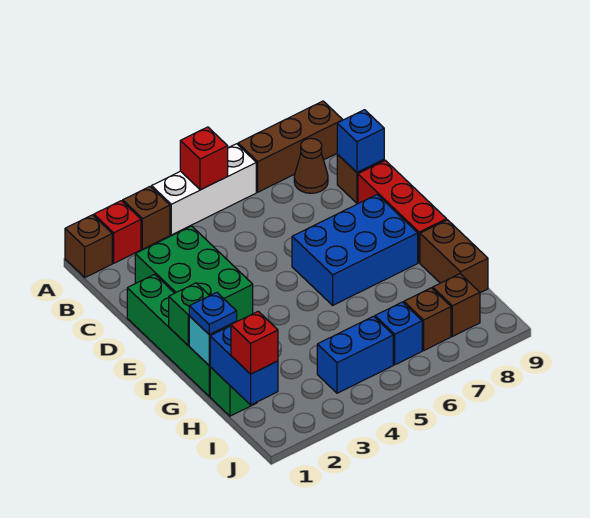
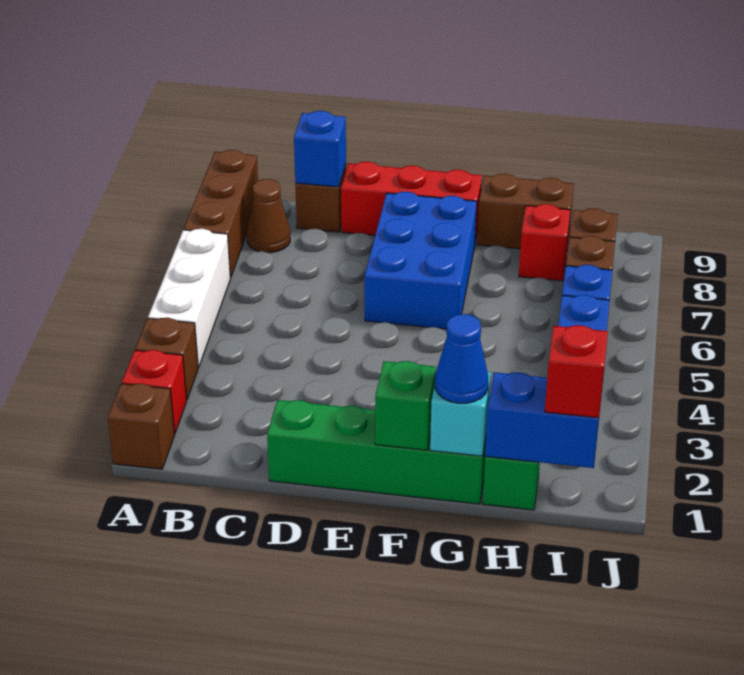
red 1x1 brick [180,127,228,190] -> red 1x1 brick moved to [519,204,570,281]
green 2x3 brick [135,226,253,321] -> none
blue 1x1 plate [189,292,237,334] -> blue 1x1 cone [435,314,488,403]

